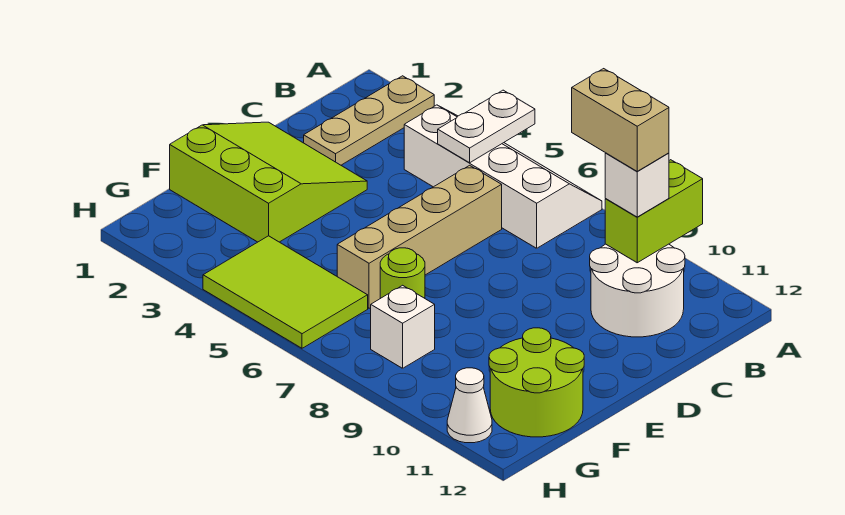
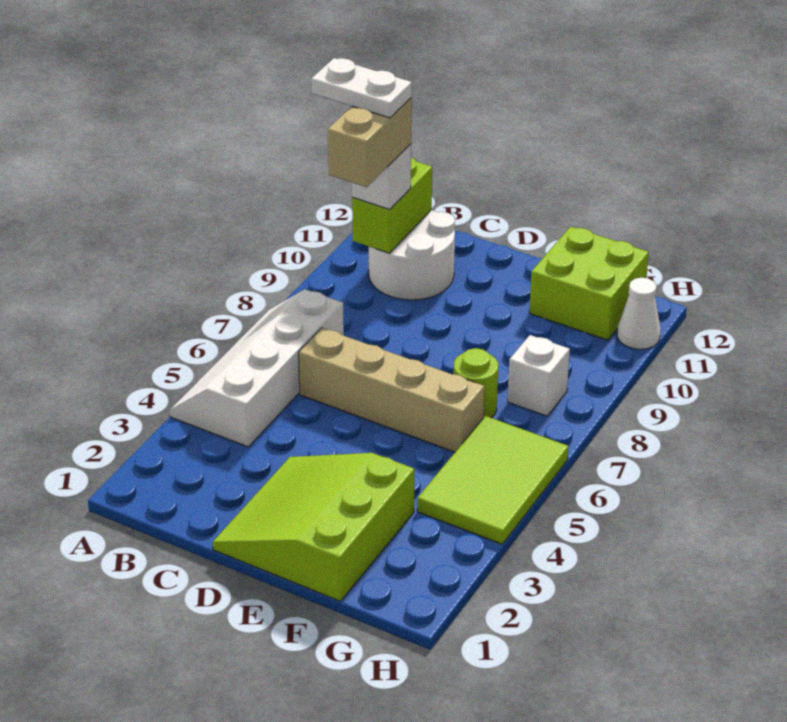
tan 1x3 plate [304,76,434,165] -> none
white 1x2 plate [438,90,535,163] -> white 1x2 plate moved to [311,58,412,118]
lime 1x2 brick [605,160,703,263] -> lime 1x2 brick turned to [352,157,432,253]
lime 2x2 round brick [489,328,584,437] -> lime 2x2 brick [529,227,649,340]

